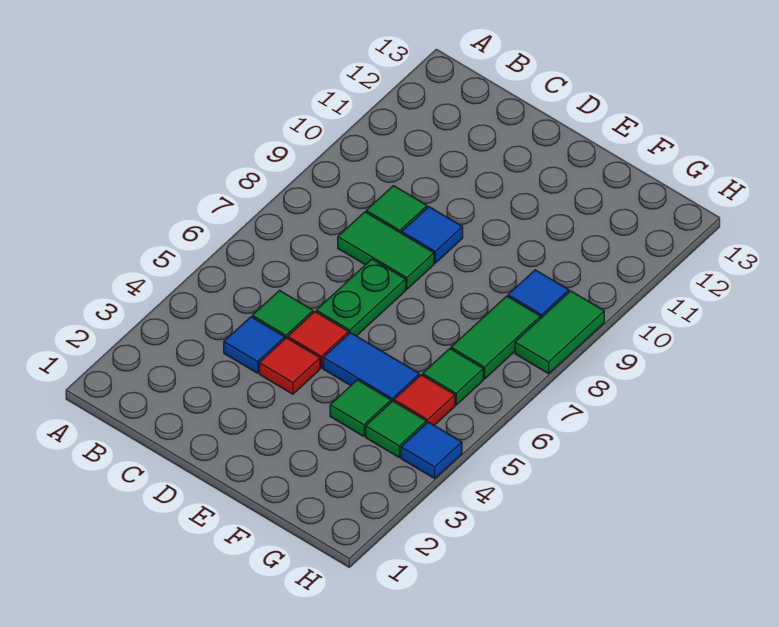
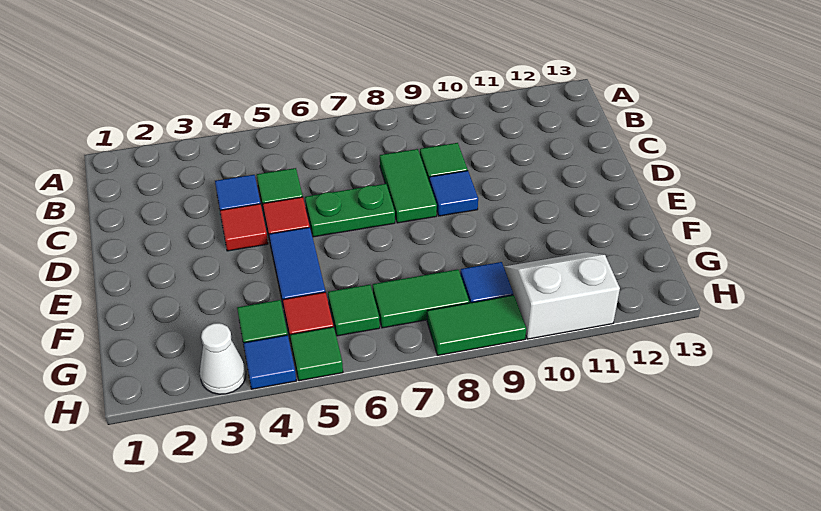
green 1x1 tile [330,380,391,436] -> green 1x1 tile moved to [290,327,343,381]
none -> white 2x2 slope [504,252,620,339]
none -> white 1x1 cone [200,323,246,394]

